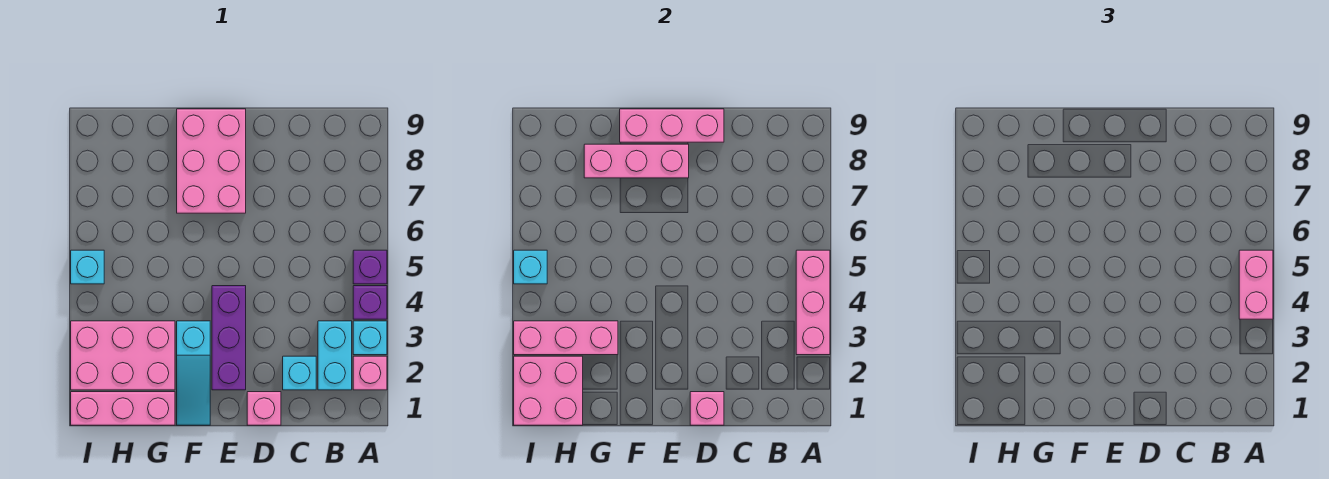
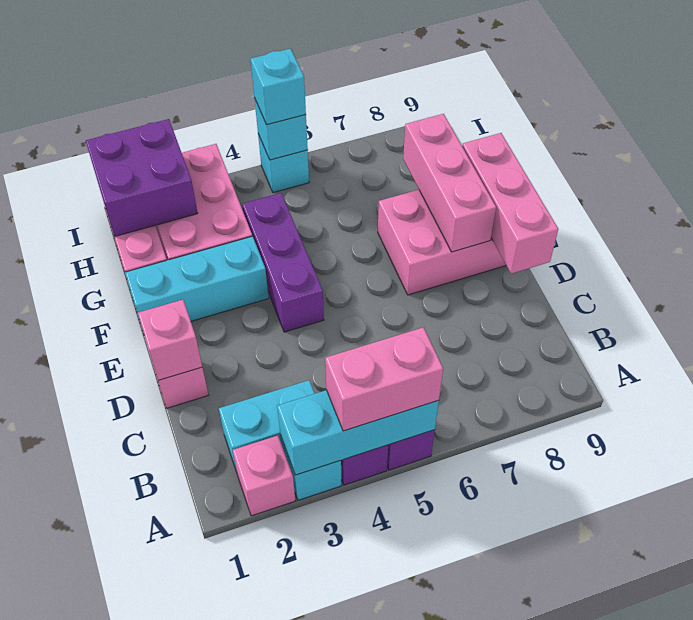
pink 1x3 brick [796,250,830,355] -> cyan 1x3 brick [277,390,439,475]
cyan 1x1 brick [283,356,316,390] -> cyan 1x1 brick moved to [250,49,306,125]
purple 1x3 brick [212,286,246,390] -> purple 1x3 brick turned to [242,193,324,332]
cyan 1x3 slope [177,321,210,425] -> cyan 1x3 brick [125,236,269,334]
pink 1x3 brick [514,321,618,355] -> none
pink 2x2 brick [514,356,583,425] -> purple 2x2 brick [86,119,198,237]

